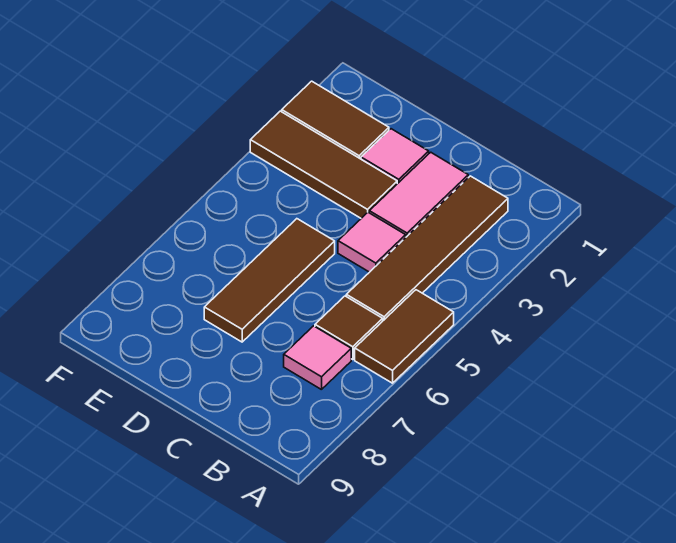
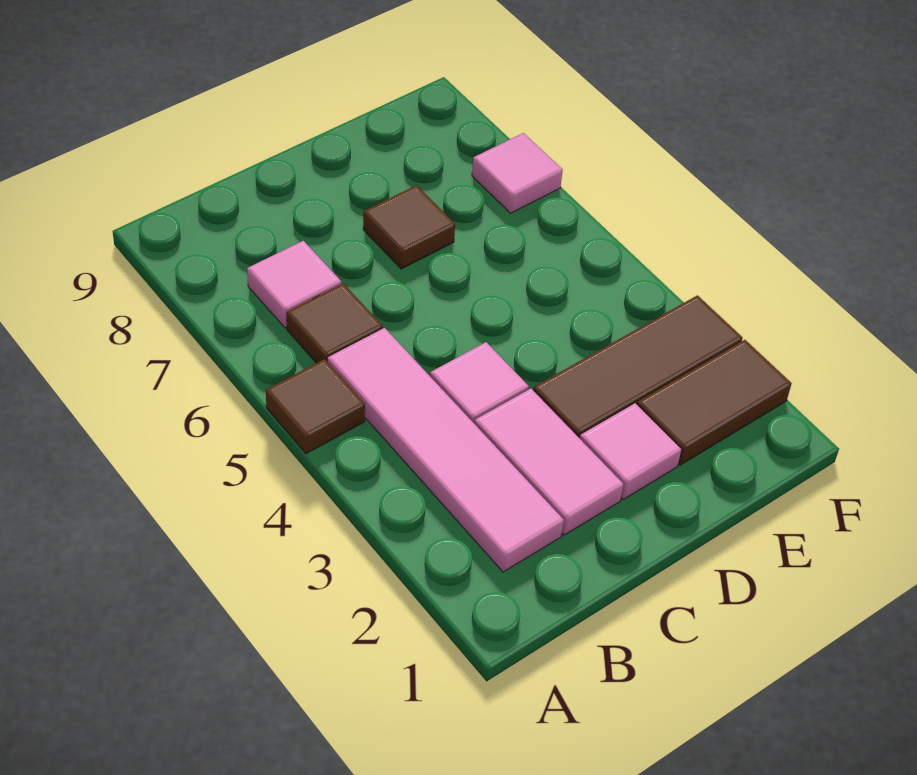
brown 1x2 tile [355,290,454,383] -> brown 1x1 tile [266,359,365,454]
brown 1x4 tile [346,176,508,321] -> pink 1x4 tile [328,328,564,572]
brown 1x3 tile [204,219,335,342] -> brown 1x1 tile [363,185,455,269]
none -> pink 1x1 tile [472,133,563,213]

